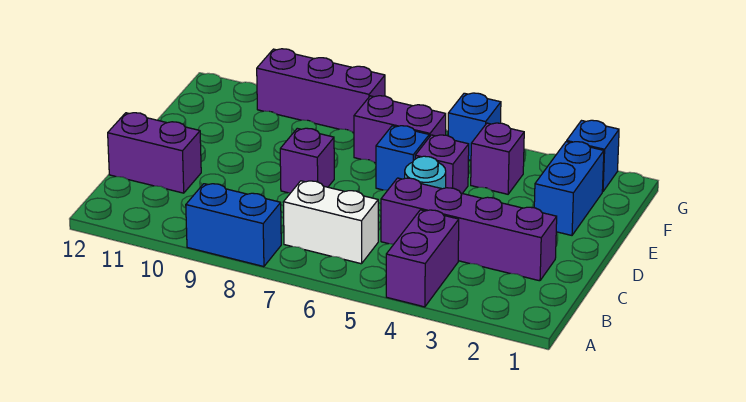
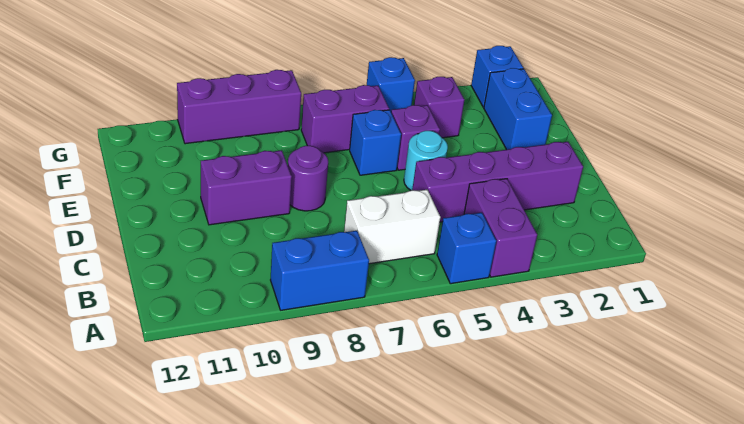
none -> blue 1x1 brick [437,213,496,284]
purple 1x2 brick [108,113,201,193] -> purple 1x2 brick moved to [201,150,292,225]
purple 1x1 brick [280,128,334,193] -> purple 1x1 round brick [288,146,328,211]

